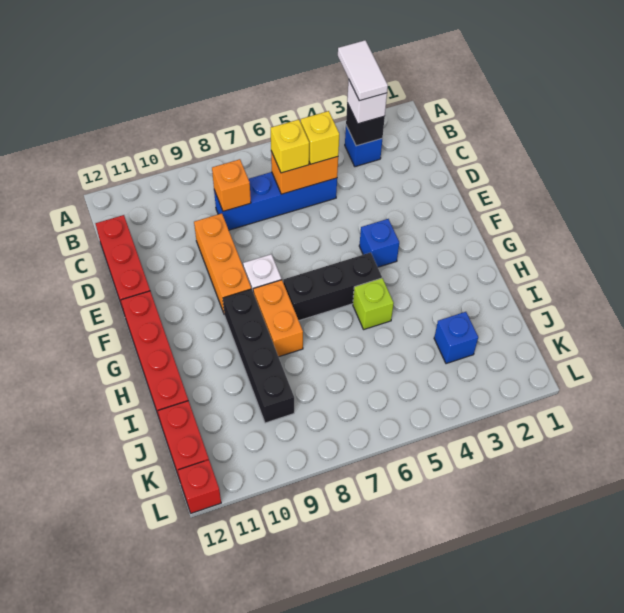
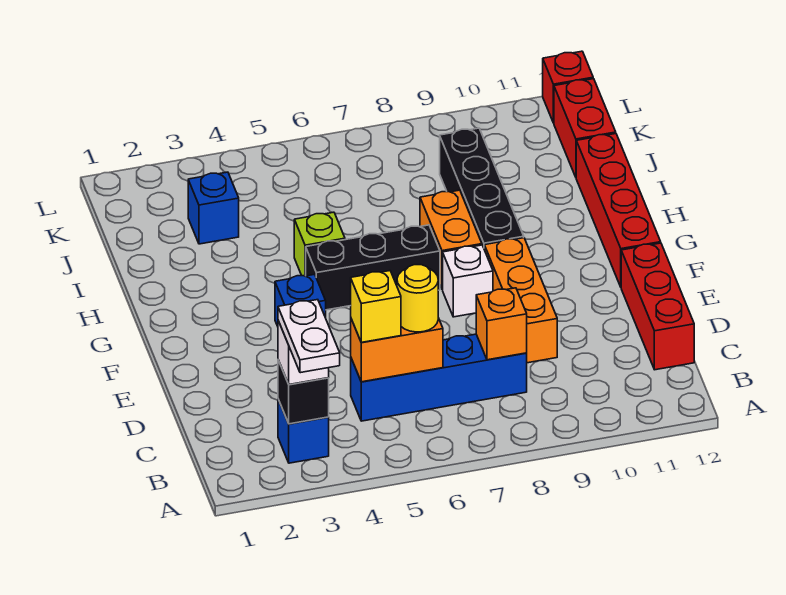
white 1x2 tile [338,40,388,101] -> white 1x2 plate [278,300,340,373]
yellow 1x1 brick [271,120,309,173] -> yellow 1x1 round brick [397,265,438,332]

